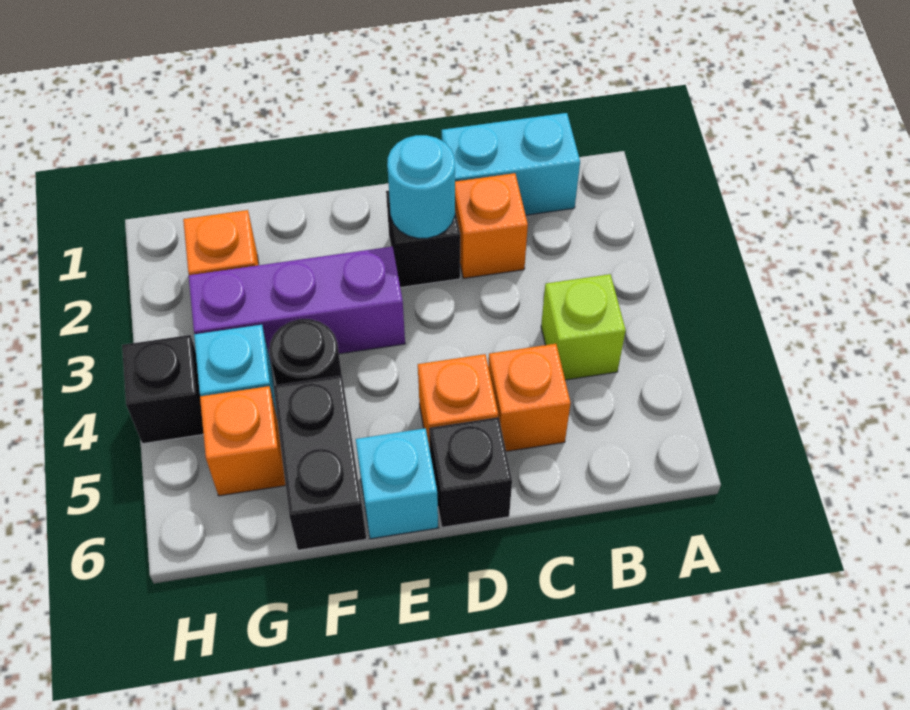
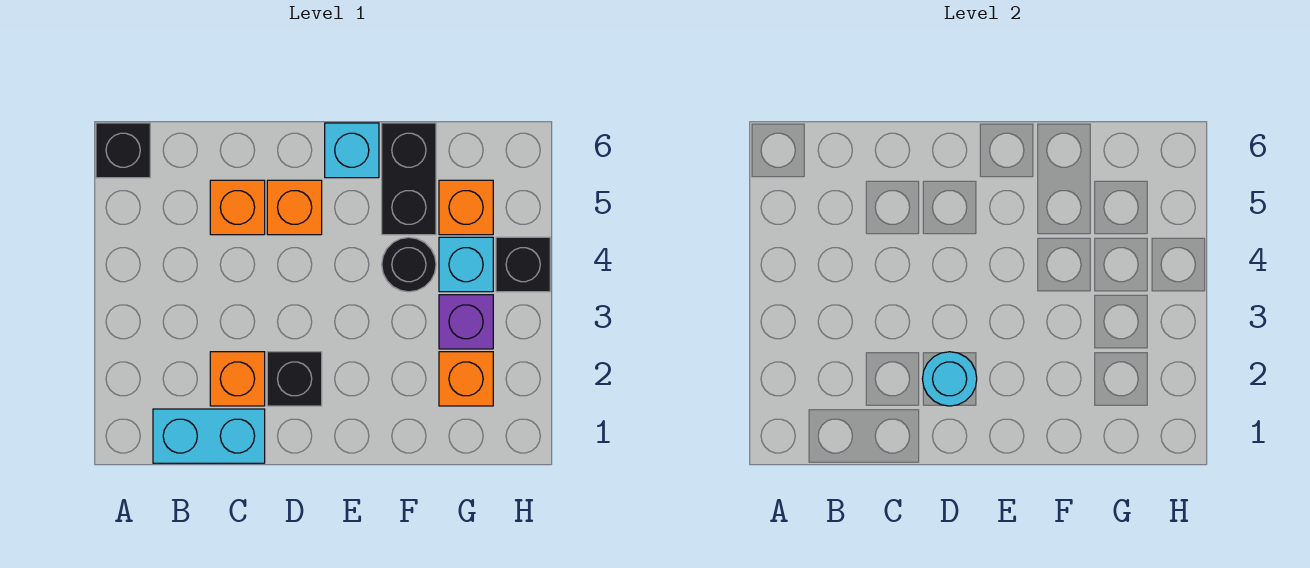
lime 1x1 brick [541,274,626,380] -> none
black 1x1 brick [429,417,512,527] -> black 1x1 brick moved to [96,123,150,178]
purple 1x3 brick [189,247,405,363] -> purple 1x1 brick [439,295,493,349]

